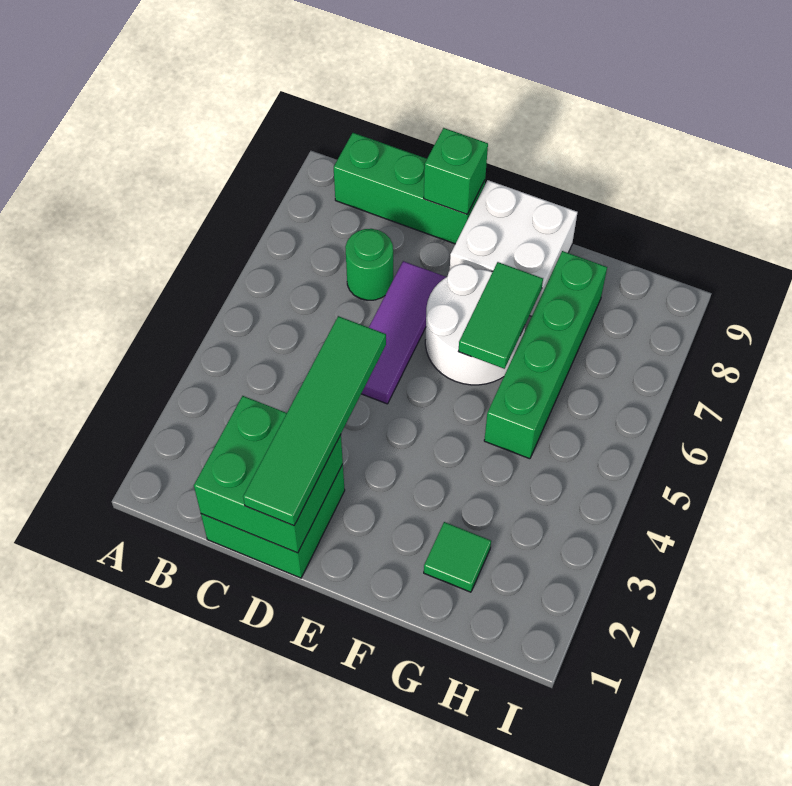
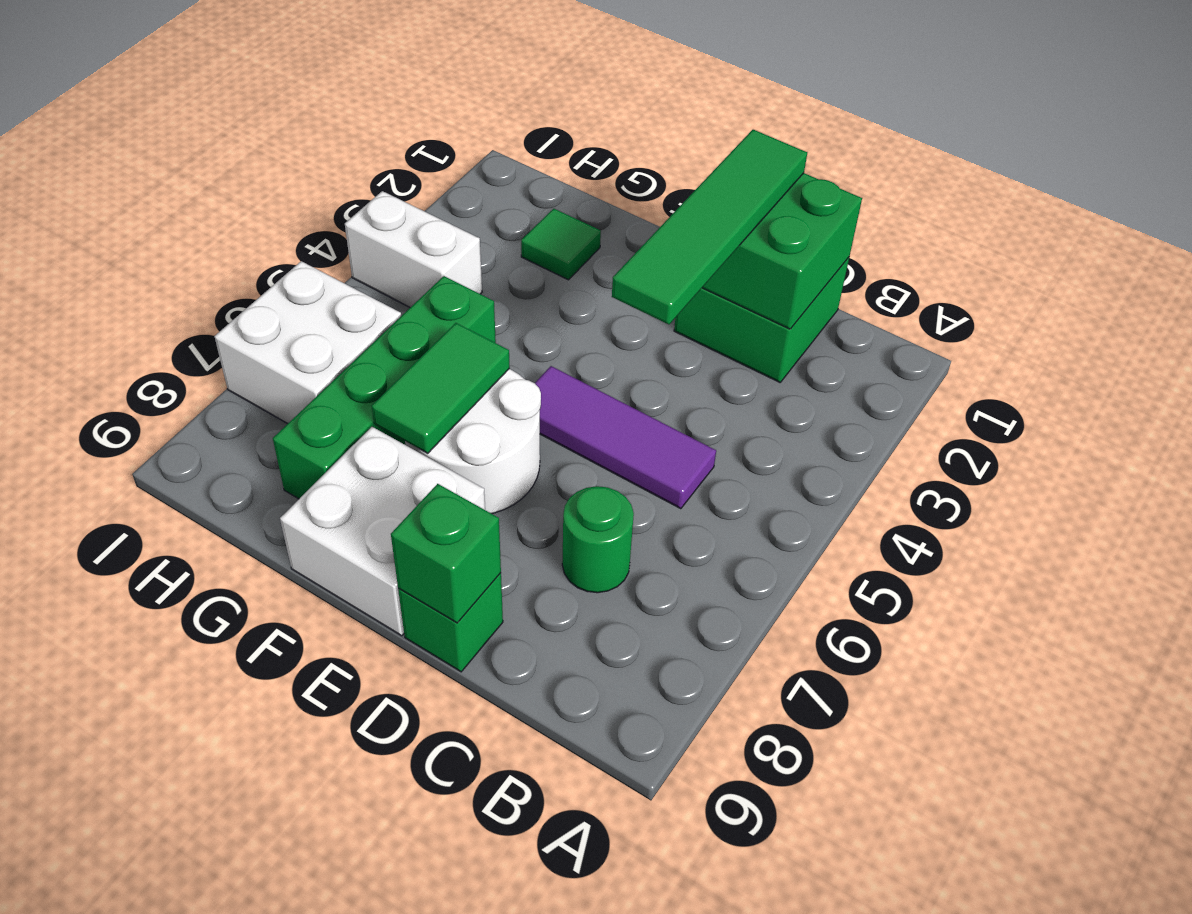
green 1x3 brick [334,133,485,244] -> green 1x1 brick [398,573,503,672]
purple 1x3 tile [361,261,446,404] -> purple 1x3 tile turned to [535,366,716,509]
none -> white 1x2 brick [345,191,482,307]
none -> white 2x2 brick [215,261,401,424]

